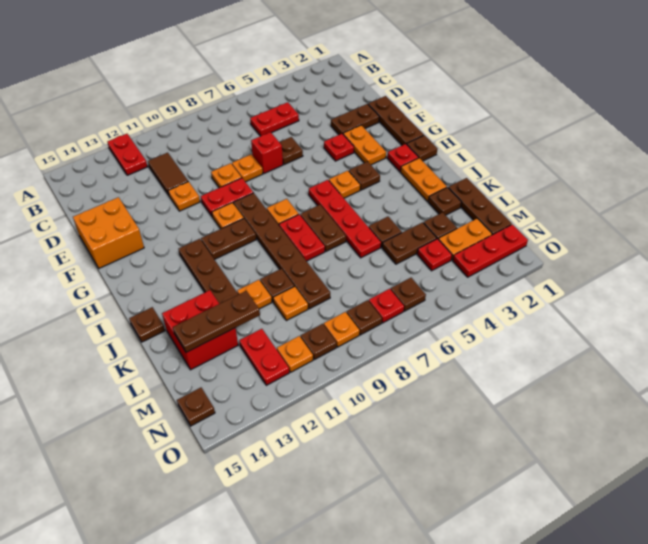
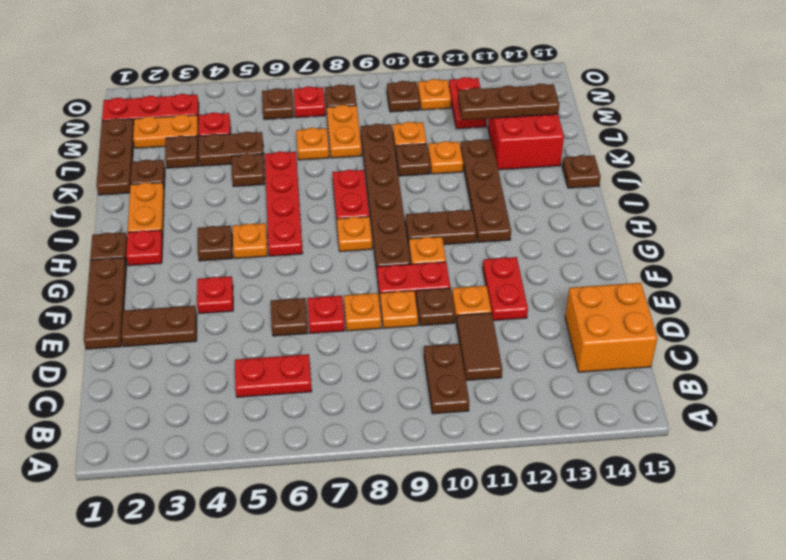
red 1x2 plate [108,134,148,175] -> red 1x2 plate moved to [483,257,528,321]
red 1x1 brick [251,132,283,173] -> red 1x1 plate [307,296,345,333]
orange 2x2 brick [73,197,144,268] -> orange 2x2 brick moved to [565,283,657,372]
orange 1x2 plate [343,125,386,165] -> orange 1x2 plate moved to [327,105,362,158]
brown 1x2 plate [300,205,346,251] -> brown 1x2 plate moved to [424,344,469,414]
orange 1x1 plate [324,312,360,347] -> orange 1x1 plate moved to [296,128,329,160]
brown 1x1 plate [177,388,215,426] -> brown 1x1 plate moved to [416,288,455,326]

